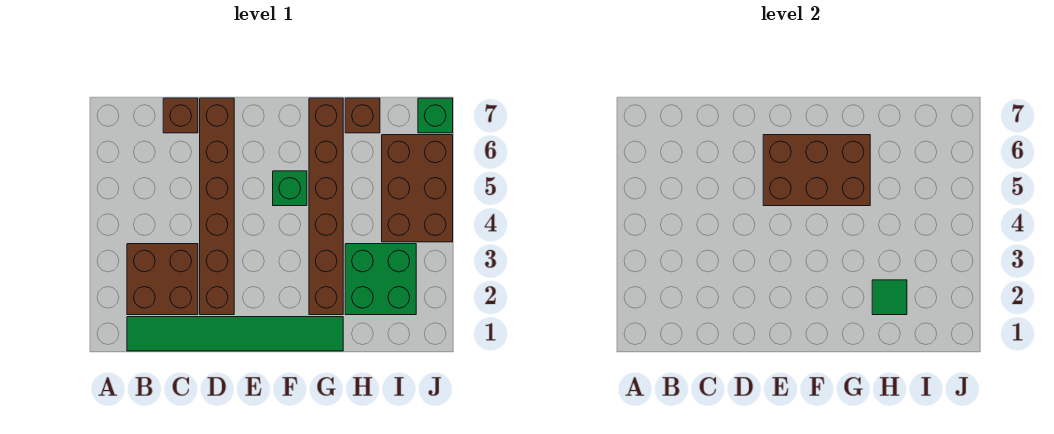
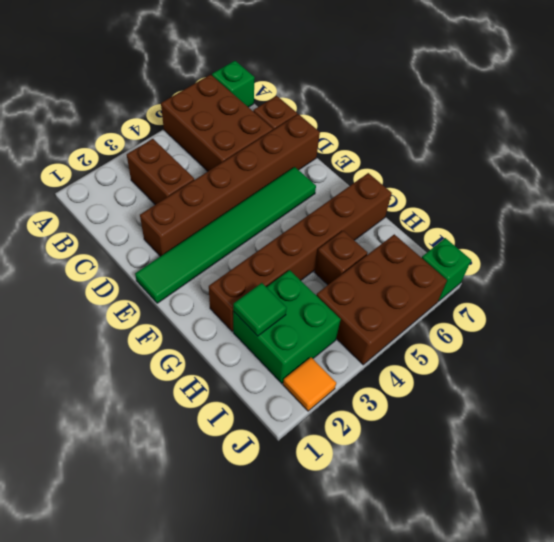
green 1x6 tile [127,317,343,351] -> green 1x6 tile turned to [135,167,316,303]
brown 2x2 brick [127,244,198,315] -> brown 1x2 brick [127,139,194,205]
brown 2x3 brick [763,135,870,206] -> brown 2x3 brick moved to [161,75,273,171]
green 1x1 brick [273,171,307,206] -> green 1x1 brick moved to [212,61,255,107]
brown 1x1 brick [345,98,380,133] -> brown 1x1 brick moved to [315,231,368,285]
none -> orange 1x1 tile [283,357,336,411]

